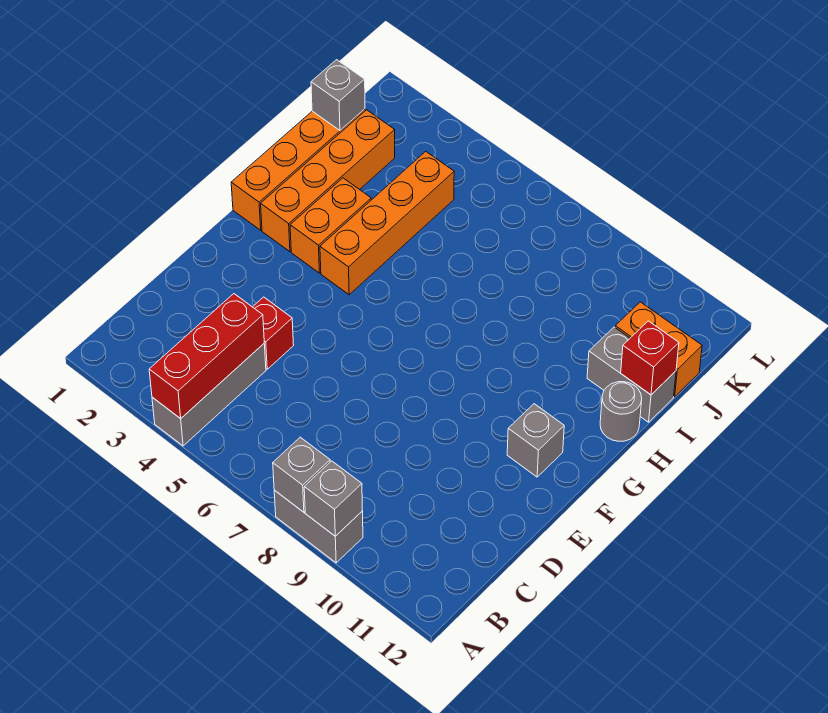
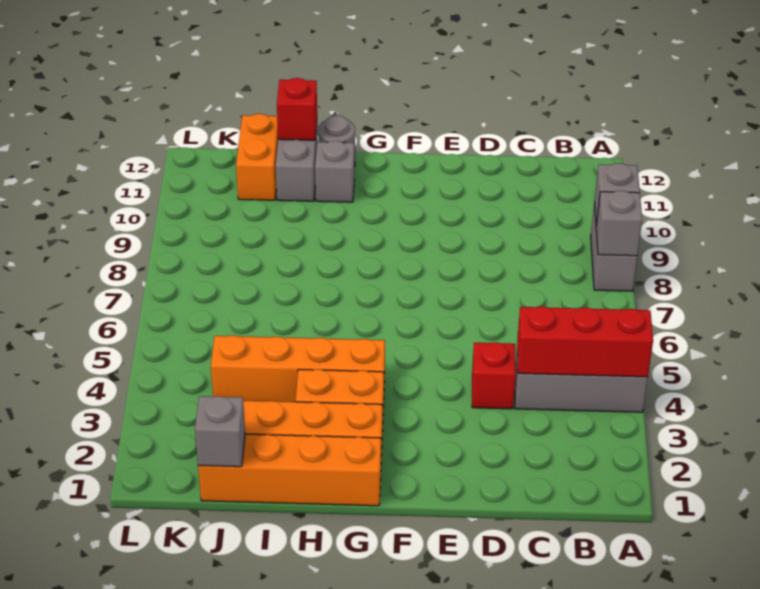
grey 1x1 brick [507,404,564,477] -> grey 1x1 brick moved to [315,141,354,202]

